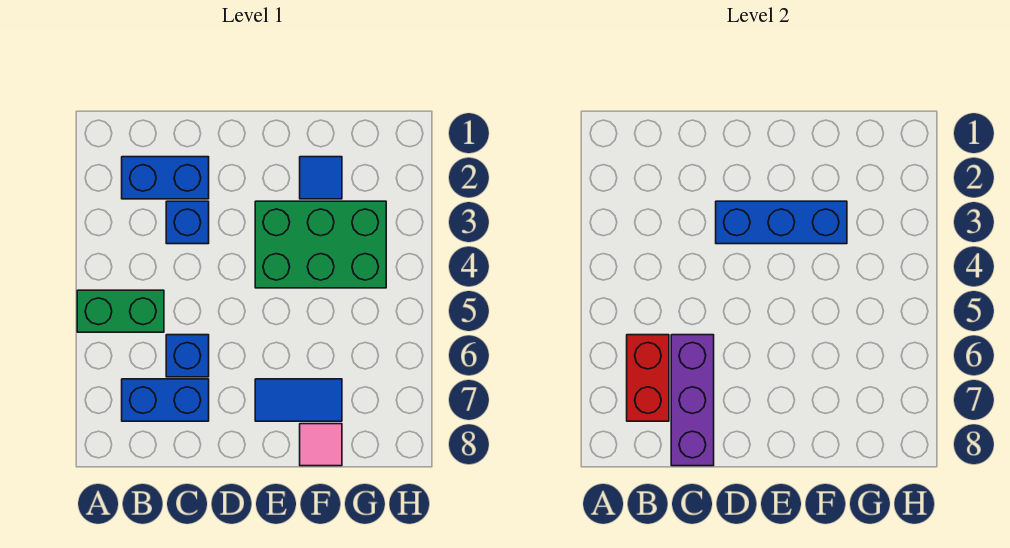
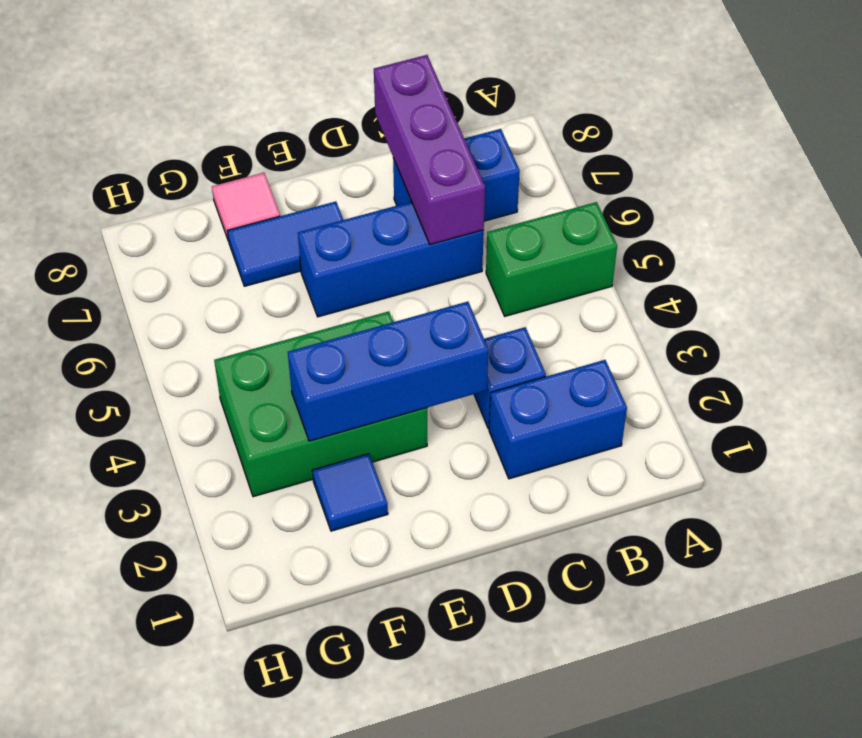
red 1x2 brick [627,335,669,421] -> none
blue 1x1 brick [166,335,209,377] -> blue 1x3 brick [298,202,484,317]

